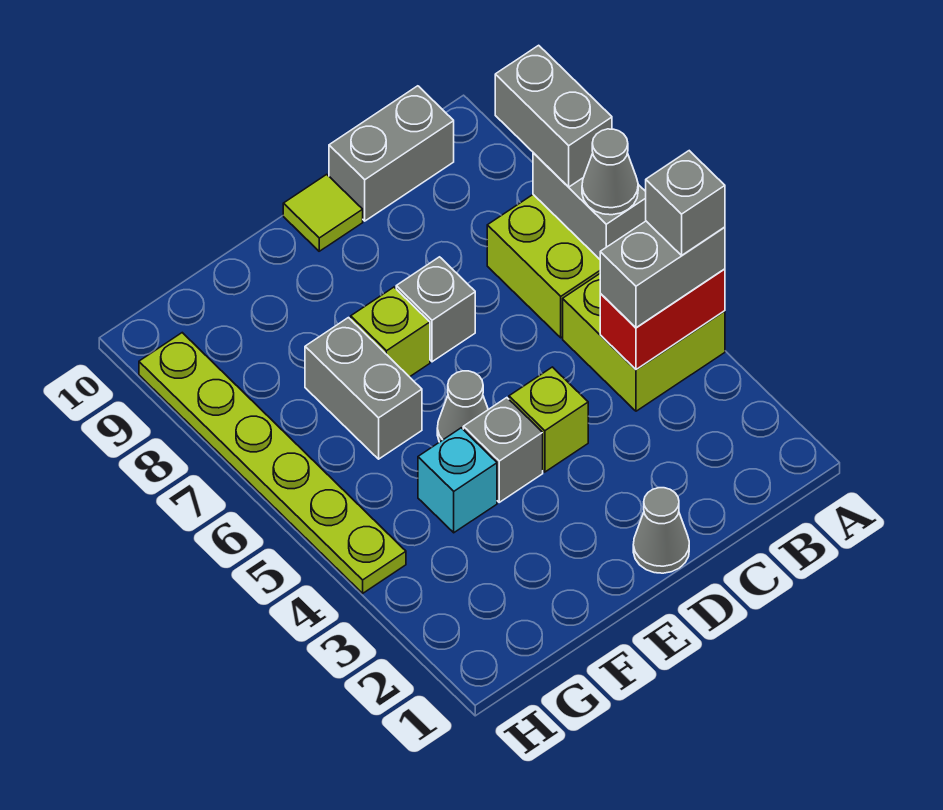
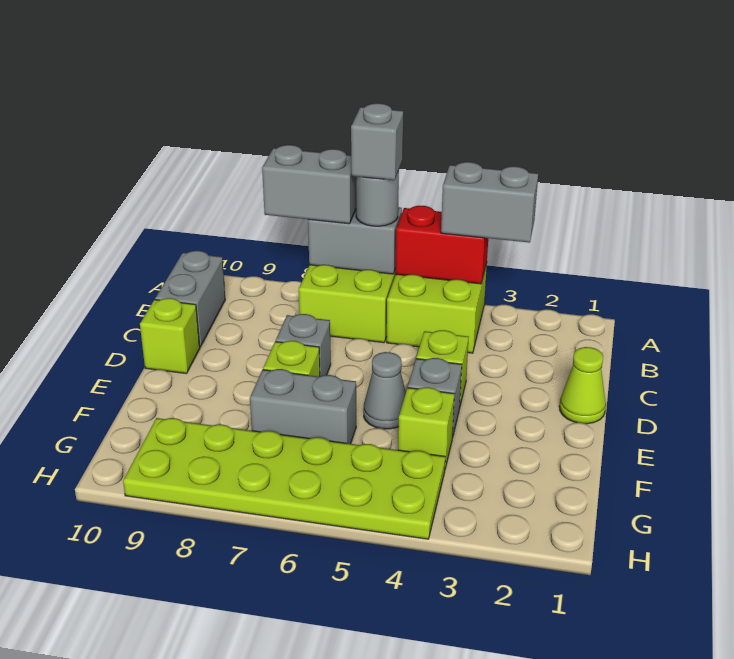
red 1x2 brick [600,269,725,370] -> red 1x2 brick turned to [395,206,488,284]
grey 1x2 brick [600,221,725,328] -> grey 1x2 brick turned to [441,162,538,243]
grey 1x1 brick [646,151,725,255] -> grey 1x1 brick moved to [351,103,403,180]
grey 1x1 cone [582,129,638,215] -> grey 1x1 round brick [356,171,399,226]
grey 1x1 cone [633,488,689,573] -> lime 1x1 cone [559,347,606,424]
lime 1x1 tile [283,174,363,251] -> lime 1x1 brick [140,298,200,374]
cyan 1x1 brick [418,428,497,533] -> lime 1x1 brick [398,387,454,468]
lime 1x6 plate [139,333,406,593] -> lime 2x6 plate [123,418,445,539]

